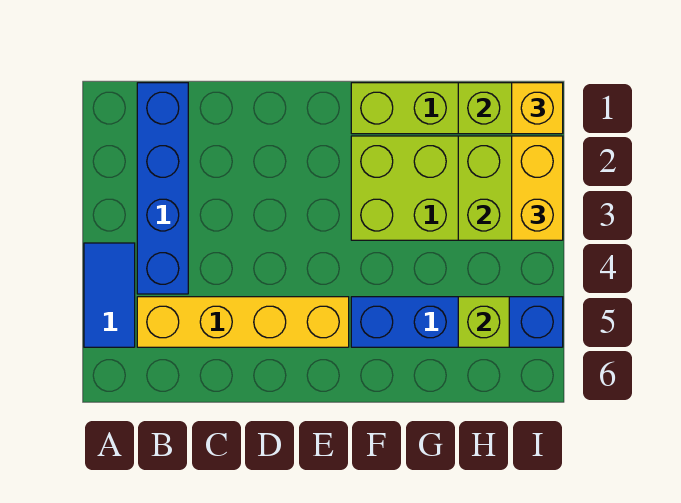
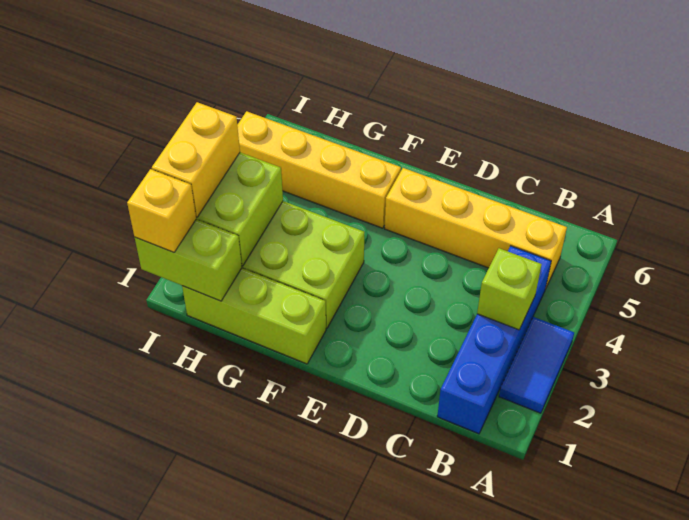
blue 1x2 tile [84,243,135,347] -> blue 1x2 tile moved to [499,317,574,413]
blue 1x4 brick [351,297,563,347] -> yellow 1x4 brick [237,111,401,228]
lime 1x1 brick [458,297,509,347] -> lime 1x1 brick moved to [477,248,542,330]

